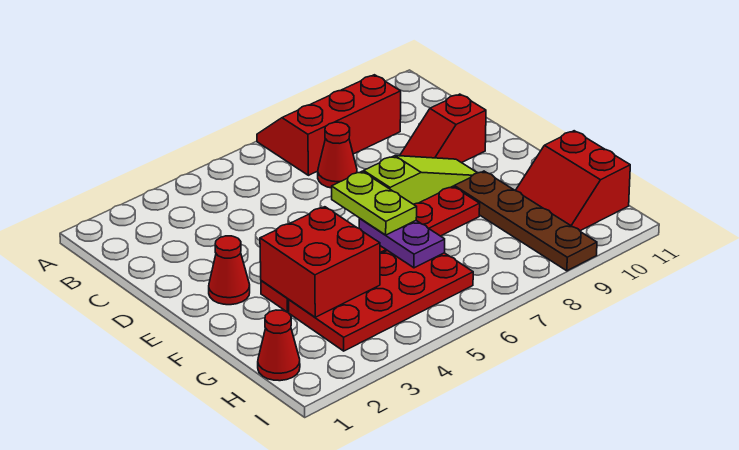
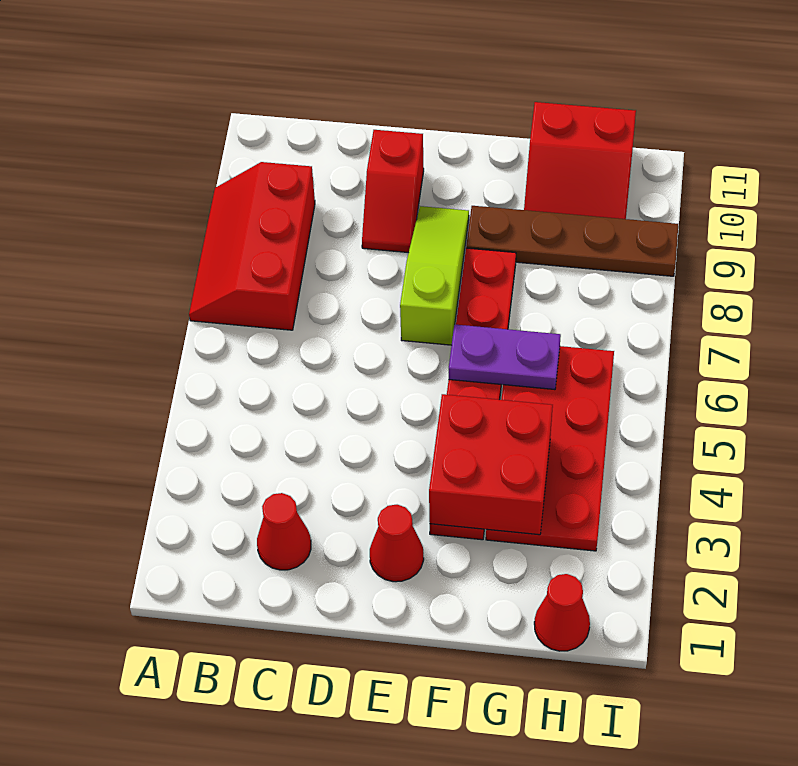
red 1x1 cone [318,122,357,188] -> red 1x1 cone moved to [257,493,311,570]
lime 1x2 plate [332,171,417,235] -> none

